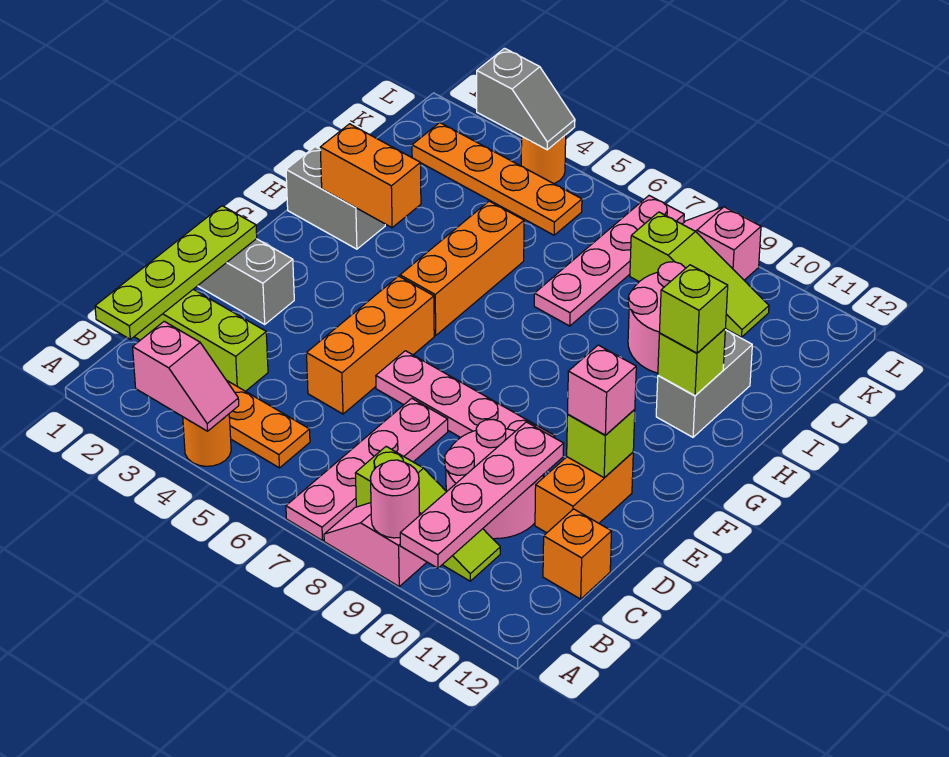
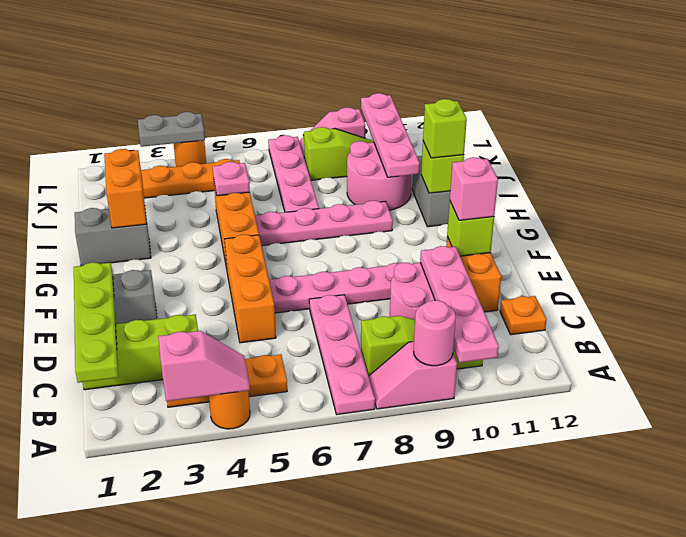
orange 1x1 brick [543,509,612,599] -> orange 1x1 plate [500,296,547,335]
orange 1x2 brick [320,124,421,228] -> orange 1x2 brick turned to [104,149,147,228]
none -> pink 1x4 plate [255,201,393,246]
none -> pink 1x1 plate [213,162,250,196]
none -> pink 1x4 plate [361,93,420,177]
grey 1x2 slope [477,48,575,150] -> grey 1x2 plate [138,112,205,147]

